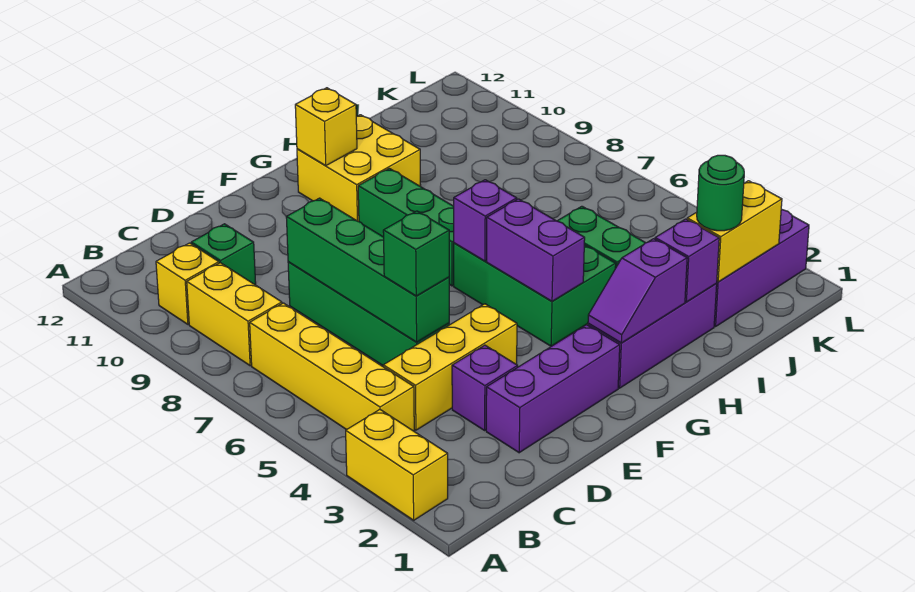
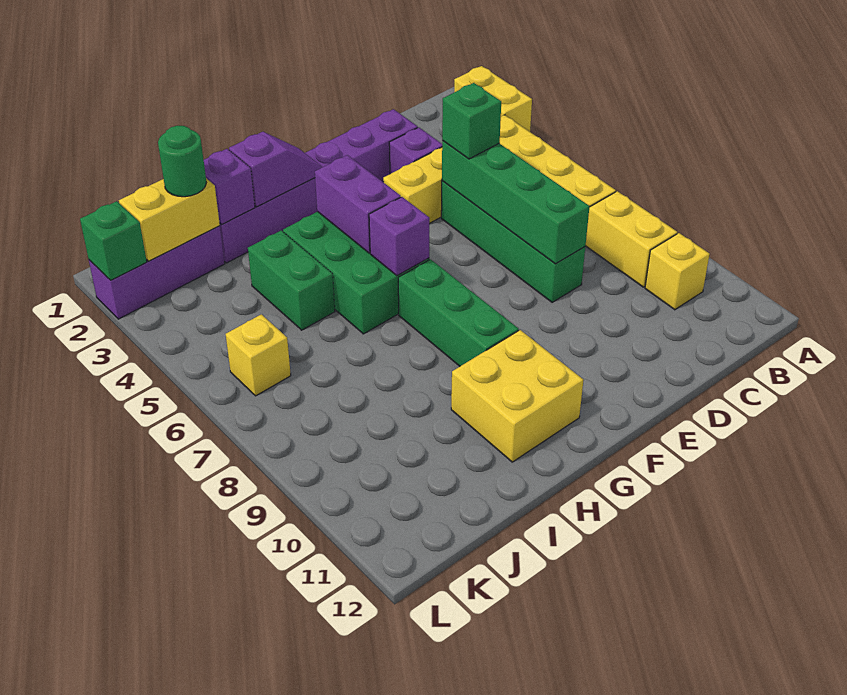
green 1x1 brick [191,224,256,285] -> green 1x1 brick moved to [80,201,147,280]
yellow 1x1 brick [295,88,357,166] -> yellow 1x1 brick moved to [226,314,291,396]

